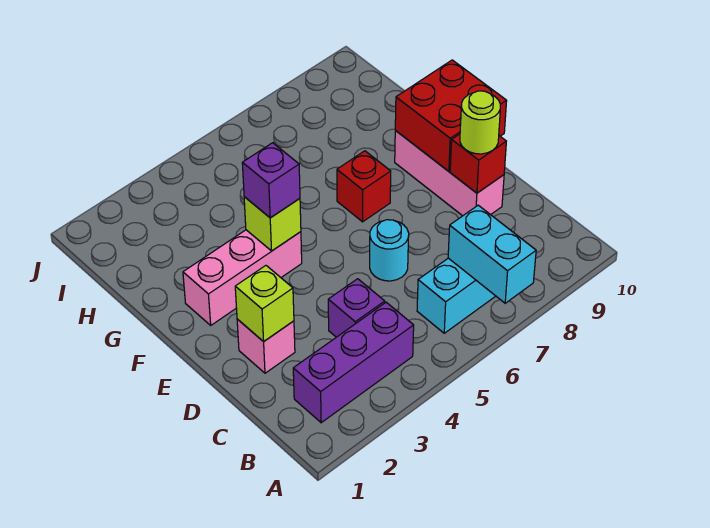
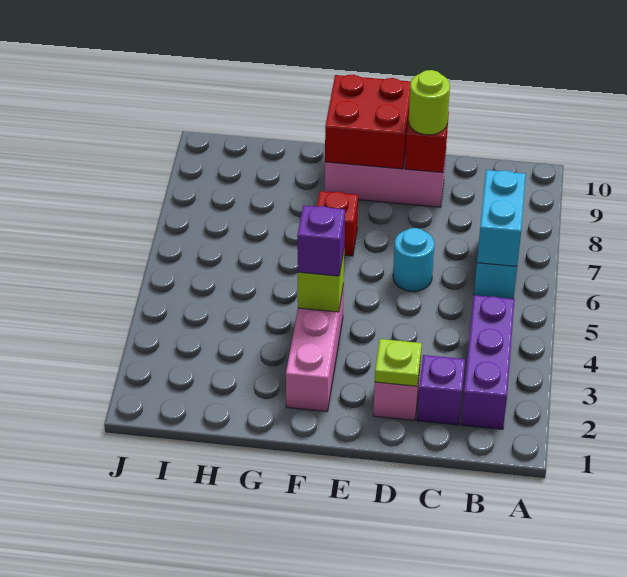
cyan 1x2 brick [448,205,536,303] -> cyan 1x2 brick turned to [477,170,526,266]
purple 1x1 brick [328,279,385,337] -> purple 1x1 brick moved to [417,355,465,425]
lime 1x1 brick [235,266,294,342] -> lime 1x1 plate [375,339,422,386]

